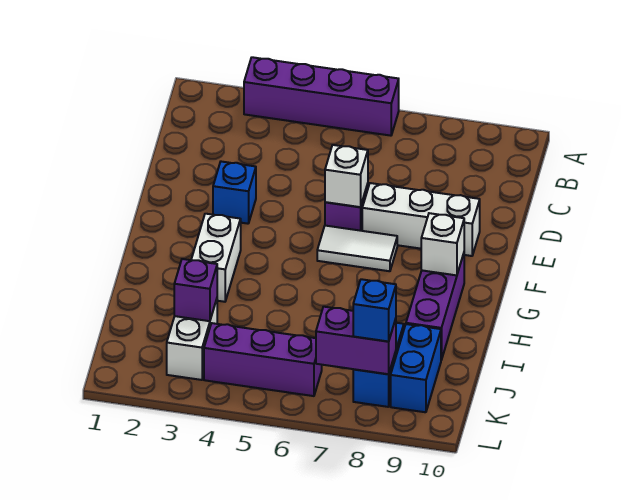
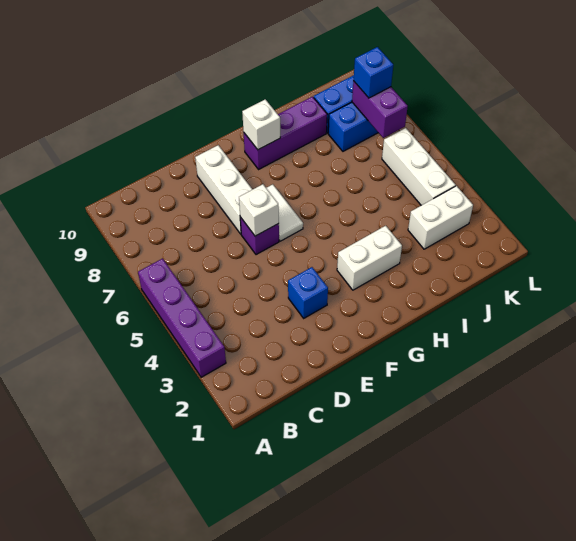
purple 1x1 brick [174,259,217,321] -> none
purple 1x3 brick [204,323,322,396] -> white 1x3 brick [382,128,456,205]

